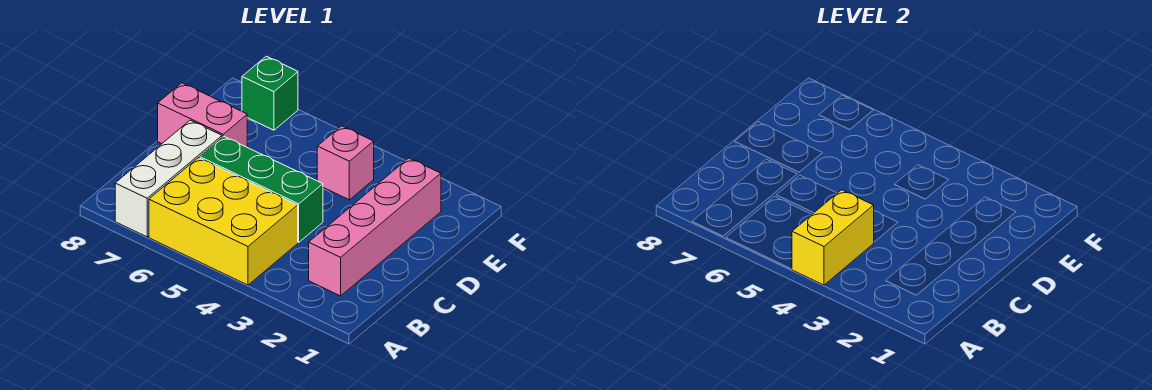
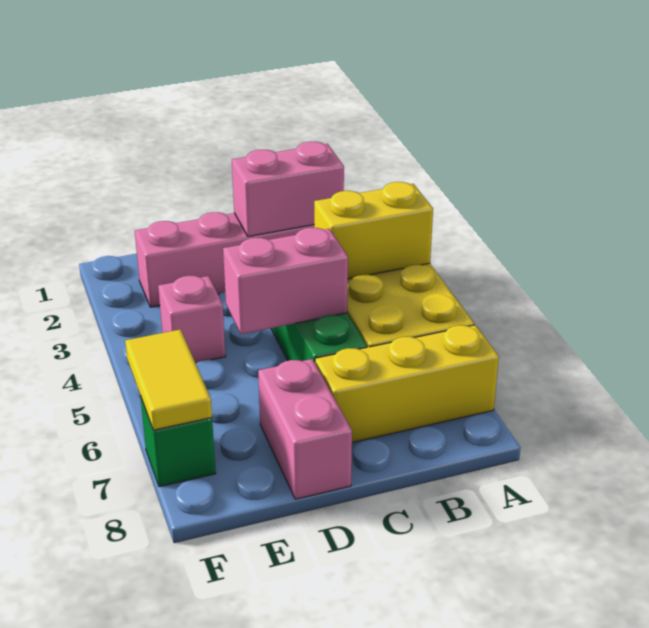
white 1x3 brick [115,120,222,237] -> yellow 1x3 brick [315,325,499,443]
none -> pink 1x2 brick [232,141,344,237]
none -> pink 1x2 brick [223,228,348,334]
none -> yellow 1x2 tile [125,329,212,430]

